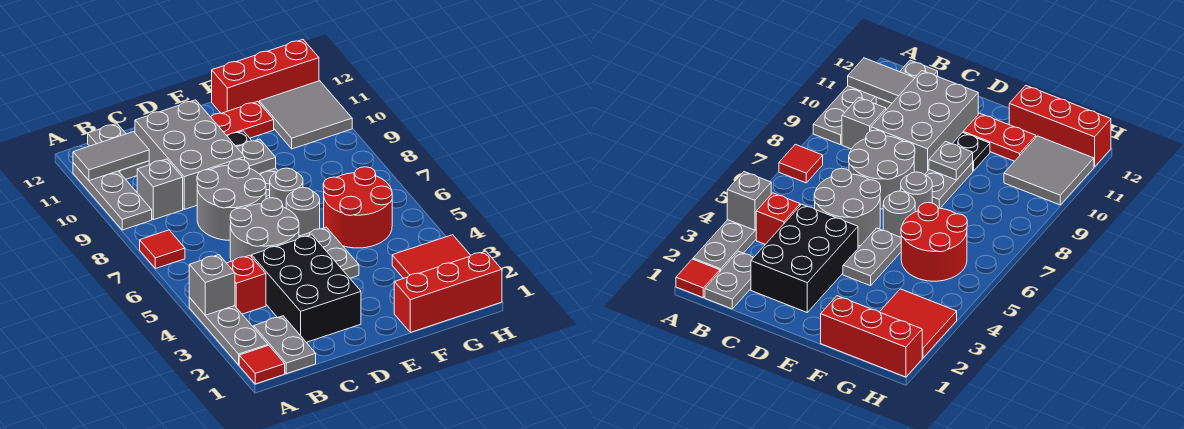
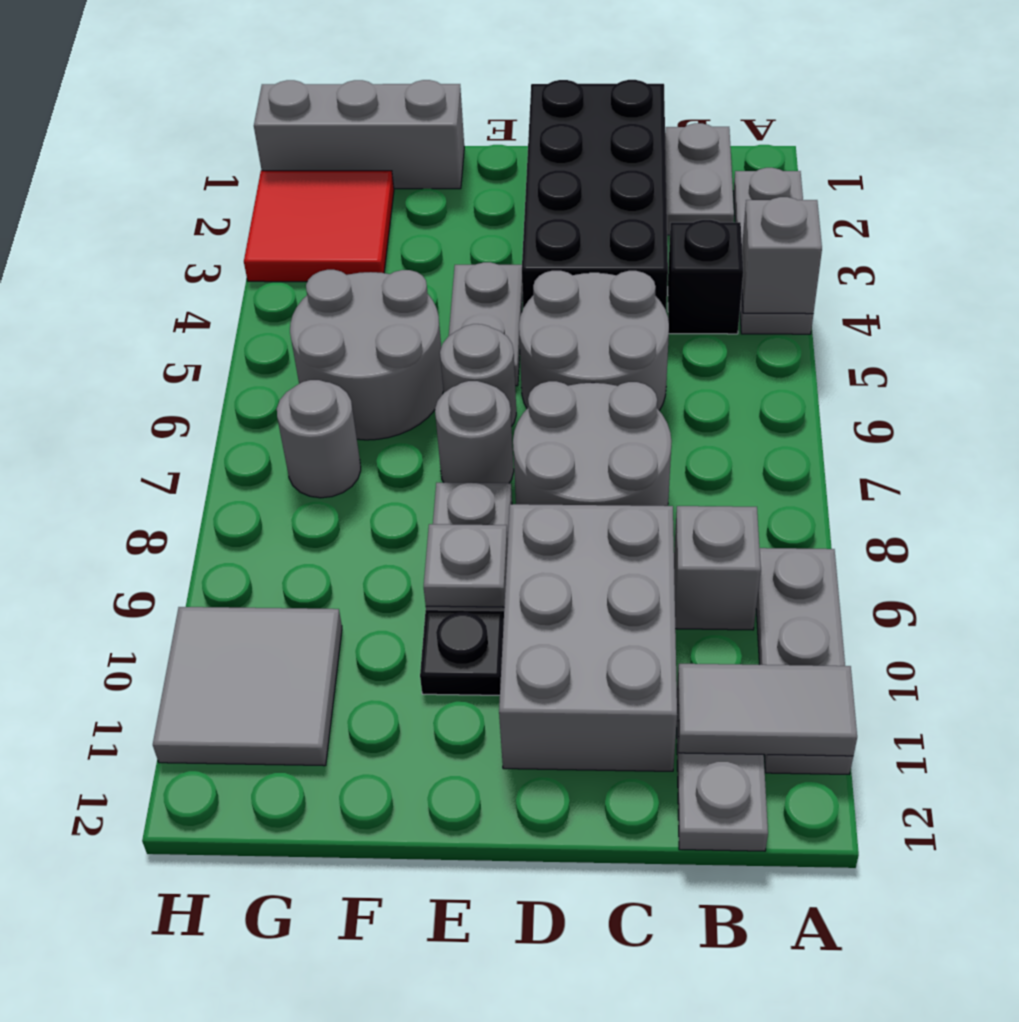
red 1x1 tile [239,345,285,384] -> none
red 1x1 tile [140,230,185,269] -> none
red 1x1 brick [227,255,266,314] -> black 1x1 brick [668,220,743,334]
black 2x3 brick [252,235,361,342] -> black 2x4 brick [522,80,668,310]
red 1x2 plate [211,101,274,138] -> none
red 1x3 brick [394,251,502,332] -> grey 1x3 brick [254,80,464,189]
red 2x2 round brick [323,167,392,248] -> grey 2x2 round brick [290,270,443,440]
red 1x3 brick [212,40,319,113] -> none
none -> grey 1x1 round brick [277,380,361,498]

